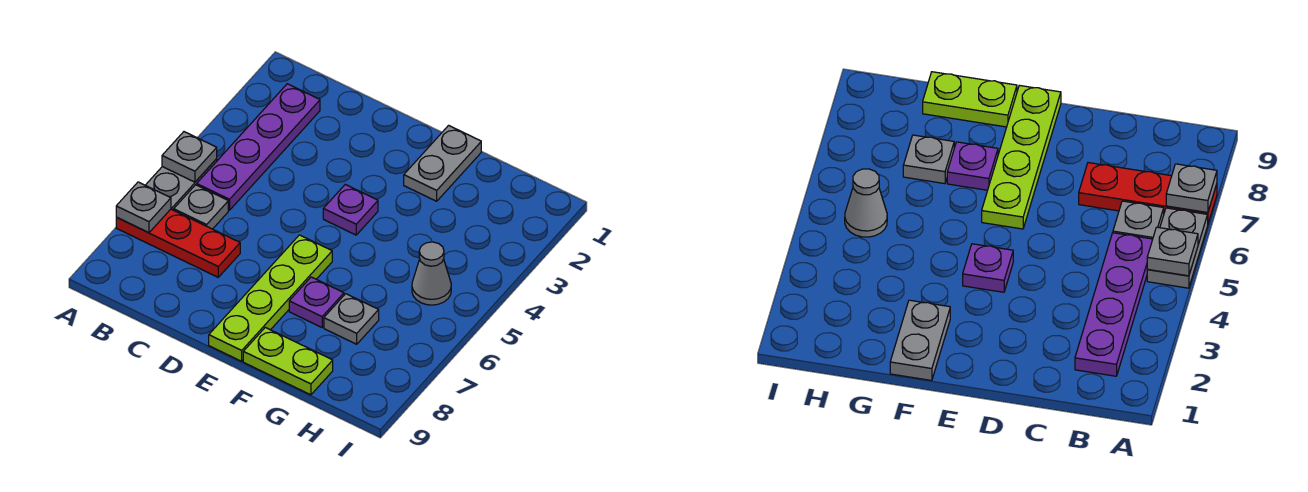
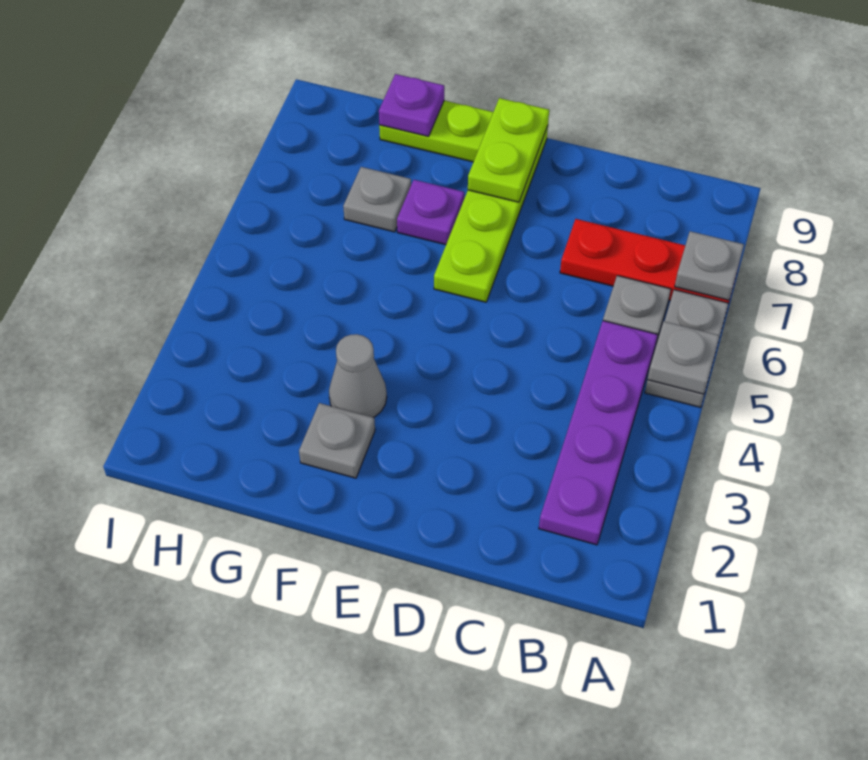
purple 1x1 plate [323,185,378,235] -> purple 1x1 plate moved to [379,74,444,137]
none -> lime 1x2 plate [468,98,549,202]
grey 1x2 plate [404,125,481,201] -> grey 1x1 plate [299,403,375,478]
grey 1x1 cone [412,242,451,305] -> grey 1x1 cone moved to [329,334,387,418]

